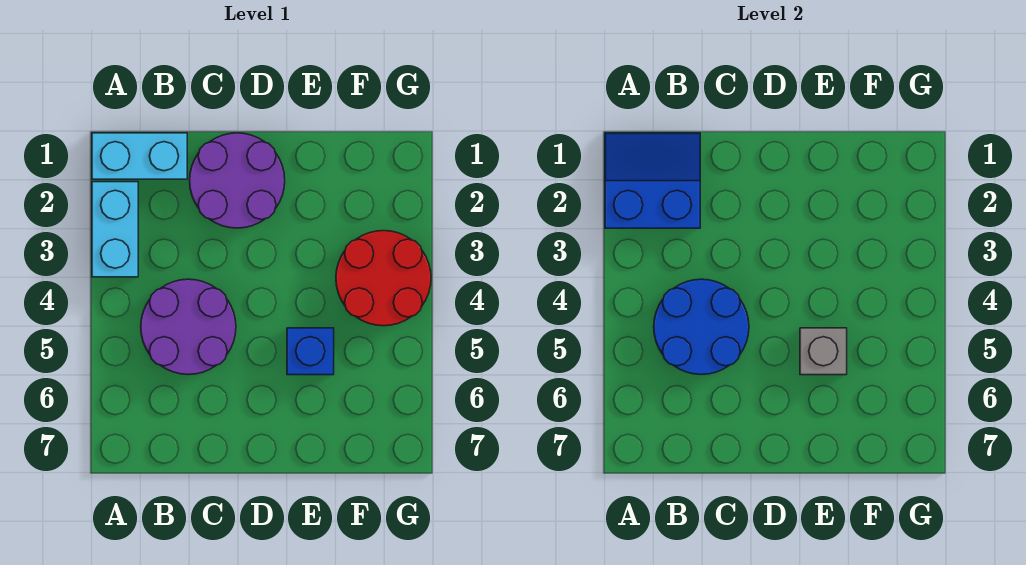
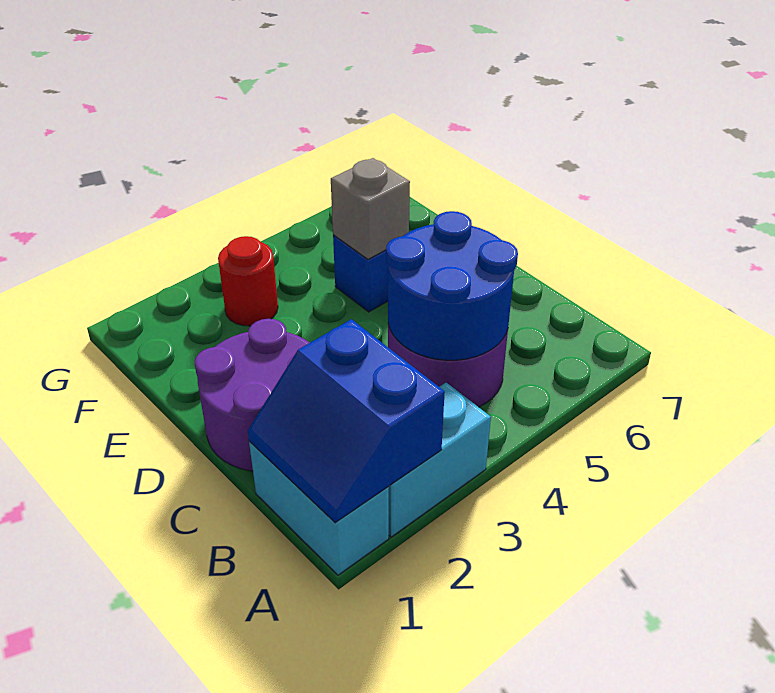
red 2x2 round brick [336,231,431,326] -> red 1x1 round brick [218,236,278,326]

